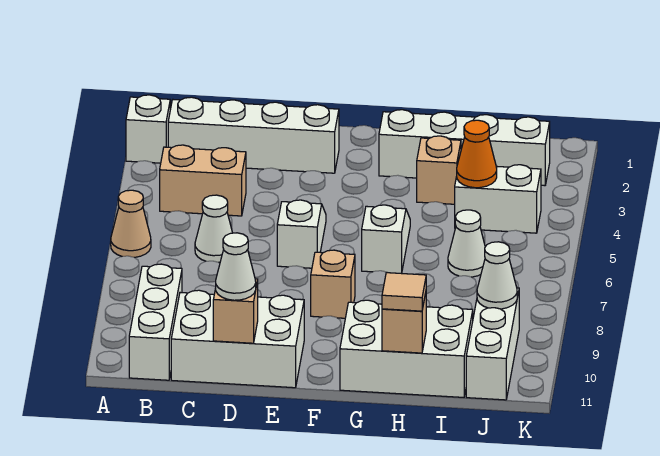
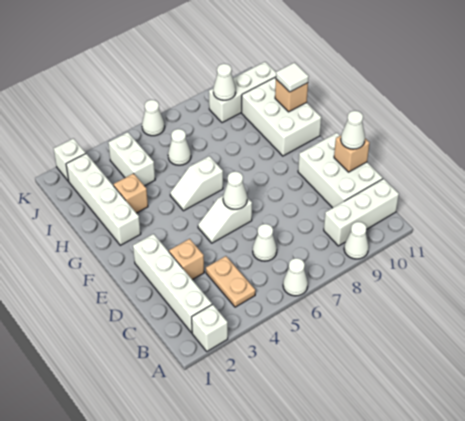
tan 1x1 cone [111,190,151,257] -> white 1x1 cone [283,258,308,296]
none -> white 1x1 cone [344,222,369,259]
tan 1x2 brick [160,145,246,216] -> tan 1x2 plate [206,256,255,307]
none -> white 1x1 cone [223,171,247,209]
tan 1x1 brick [311,250,355,318] -> tan 1x1 brick moved to [169,239,204,280]
tan 1x1 tile [382,273,426,311] -> white 1x1 tile [276,63,309,92]
orange 1x1 cone [457,120,497,188] -> none
none -> white 1x1 brick [54,138,86,181]
none -> white 1x1 cone [142,100,165,136]

